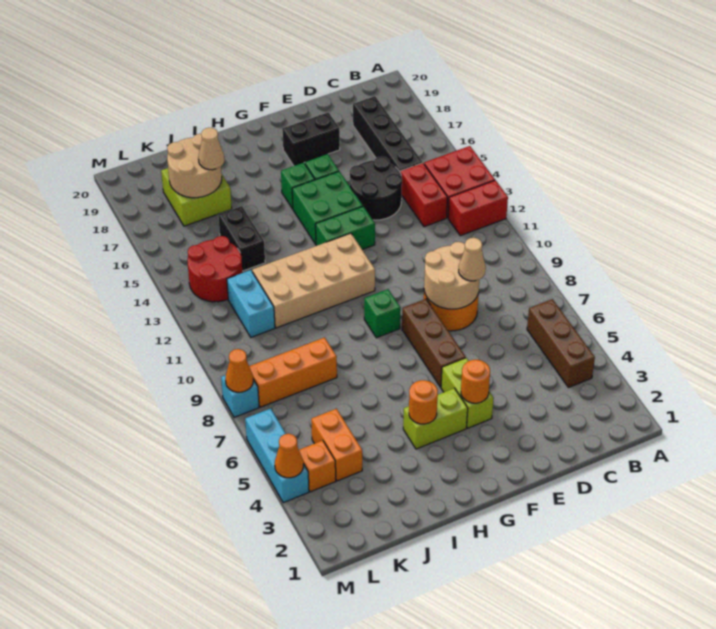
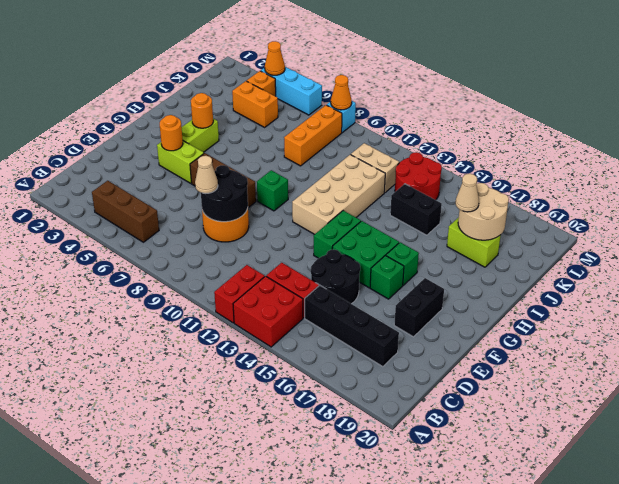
tan 2x2 round brick [424,242,480,309] -> black 2x2 round brick [201,165,248,222]
lime 2x2 brick [161,168,232,226] -> lime 1x2 brick [447,217,501,267]
cyan 1x2 brick [227,270,275,337] -> tan 1x2 brick [351,143,399,193]

